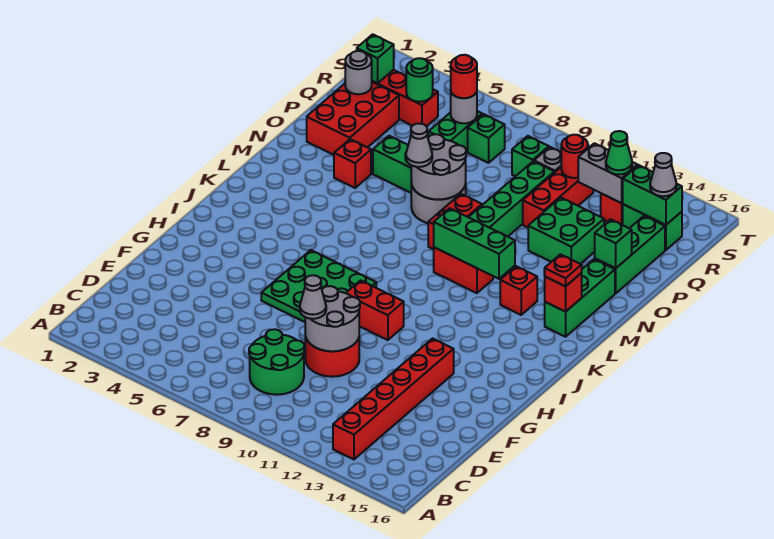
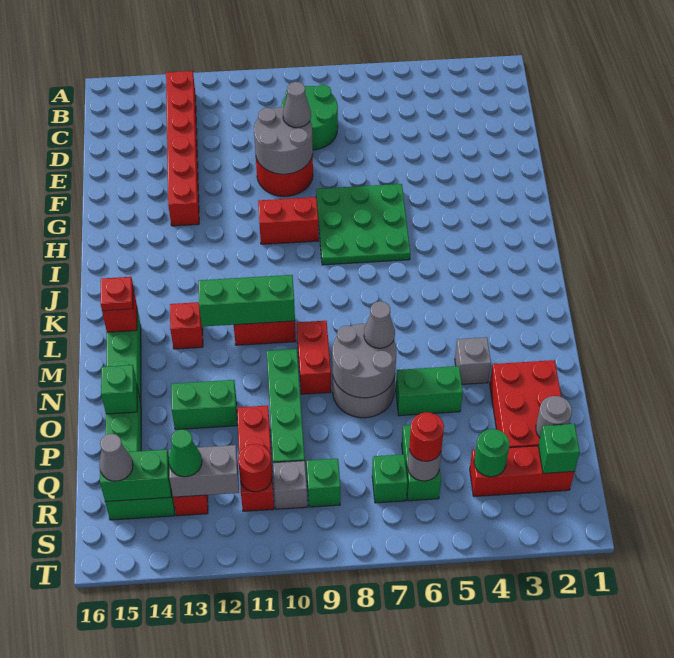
red 1x1 brick [334,139,371,188] -> grey 1x1 brick [455,337,491,384]
green 2x2 brick [528,198,604,264] -> green 1x2 brick [171,380,237,430]

